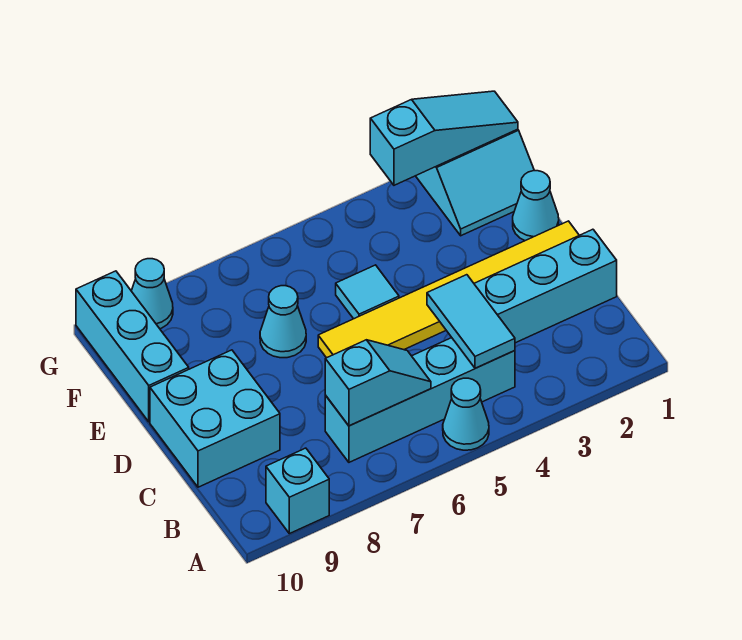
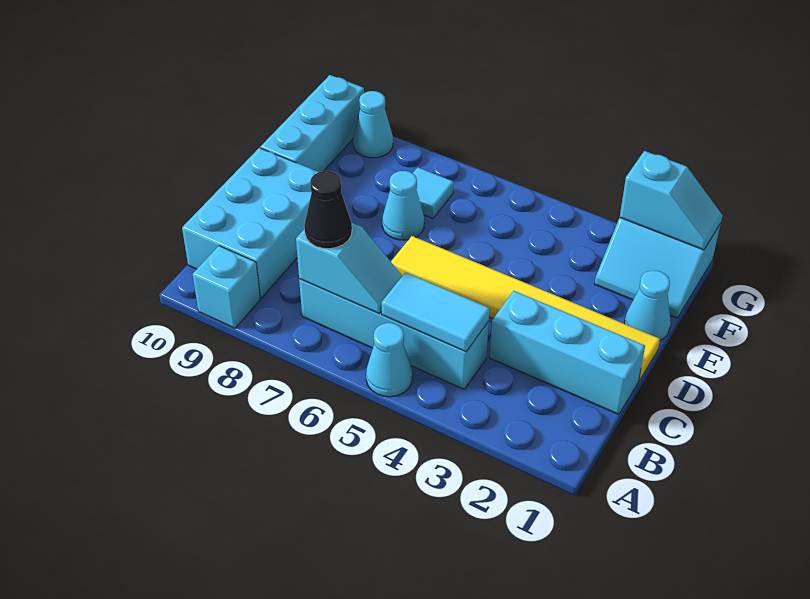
cyan 1x2 tile [427,275,515,368] -> cyan 1x2 tile turned to [382,272,490,352]
none -> black 1x1 cone [304,171,352,249]
cyan 2x2 brick [150,350,280,487] -> cyan 2x3 brick [182,148,318,298]
cyan 1x1 tile [336,265,399,319] -> cyan 1x1 tile moved to [413,167,454,218]
cyan 1x3 slope [370,91,518,185] -> cyan 1x2 slope [620,151,722,250]

